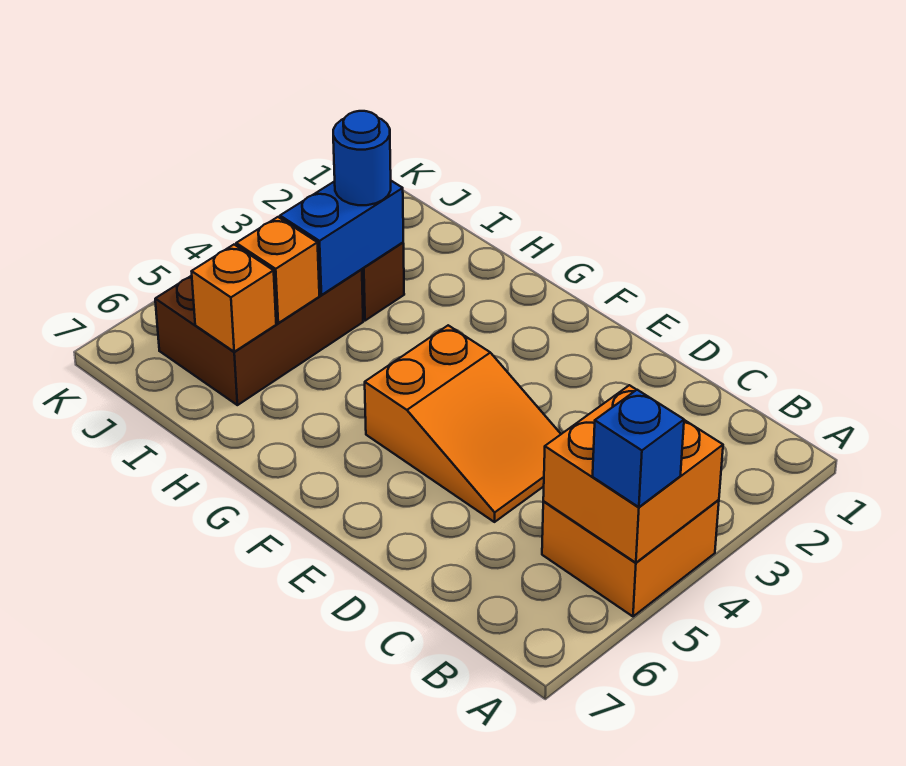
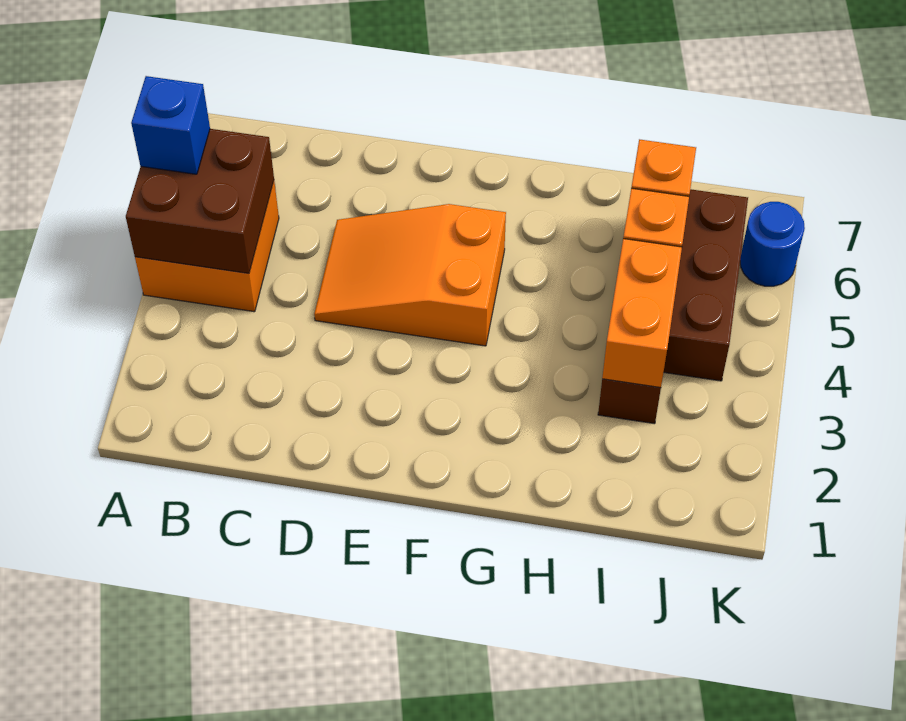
orange 2x2 brick [543,385,723,563] -> brown 2x2 brick [126,129,274,273]
blue 1x2 brick [280,181,403,295] -> orange 1x2 brick [602,239,682,388]
blue 1x1 round brick [333,111,391,205] -> blue 1x1 round brick moved to [740,202,805,286]

